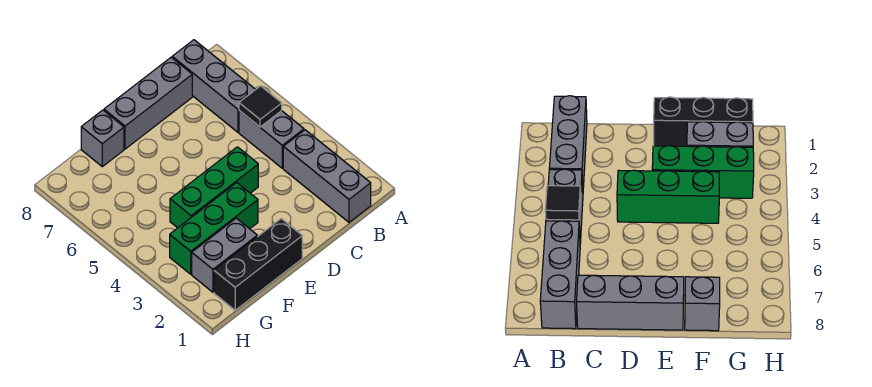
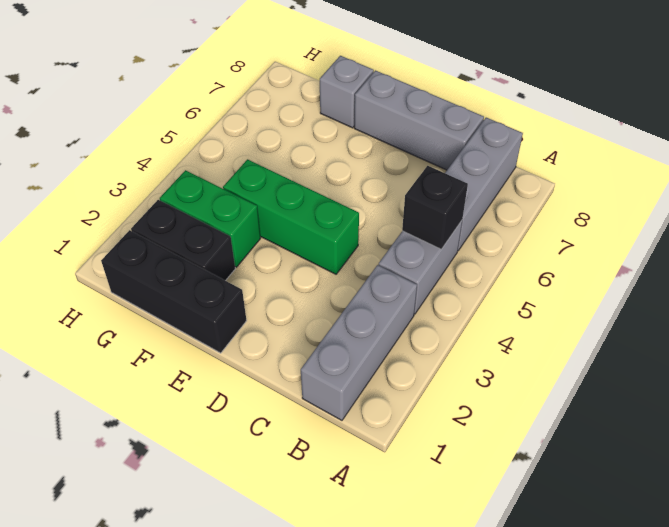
black 1x1 tile [239,86,282,127] -> black 1x1 brick [402,166,468,249]
green 1x3 brick [170,183,258,274] -> green 1x2 brick [160,170,261,267]
grey 1x2 brick [192,218,257,292] -> black 1x2 brick [131,200,235,281]

